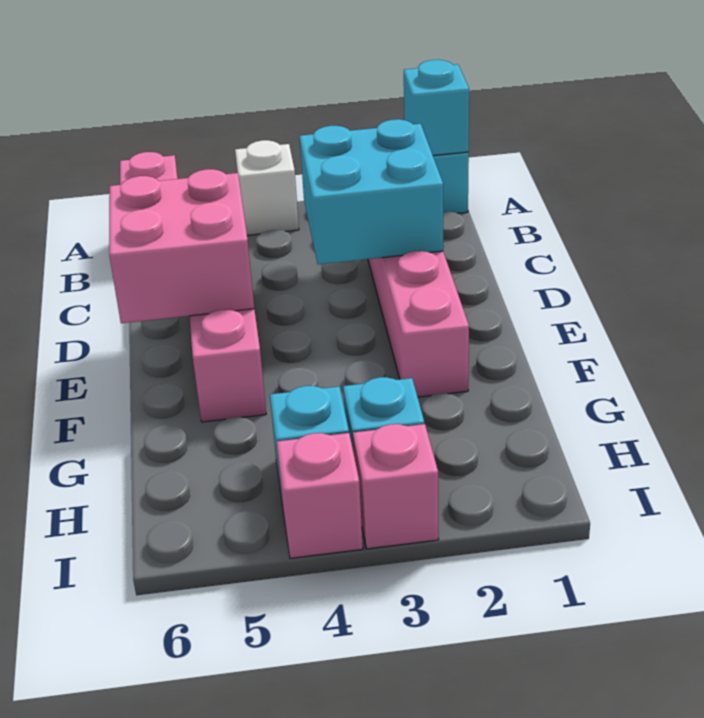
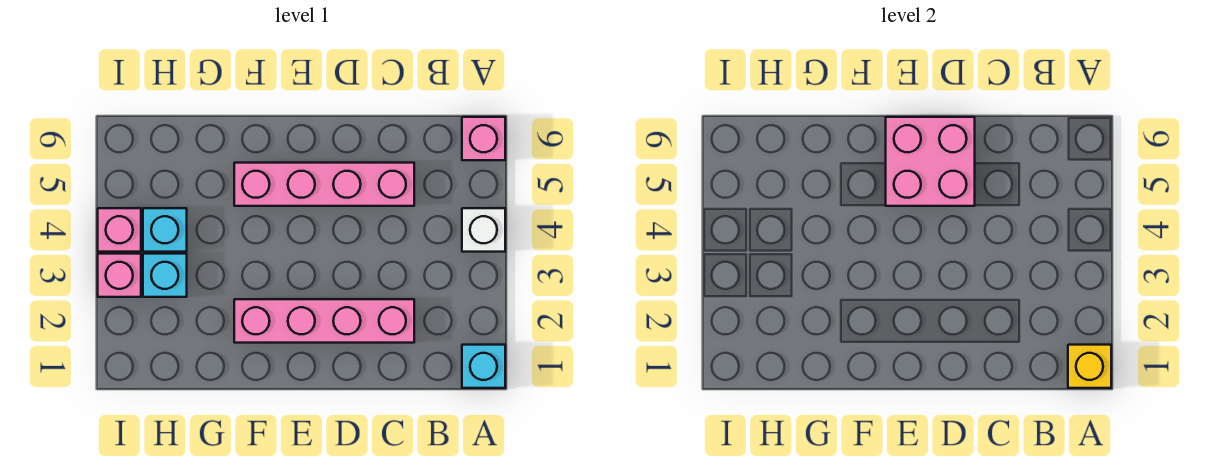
cyan 1x1 brick [404,60,469,156] -> yellow 1x1 brick [1068,345,1111,388]
cyan 2x2 brick [300,119,443,264] -> none

